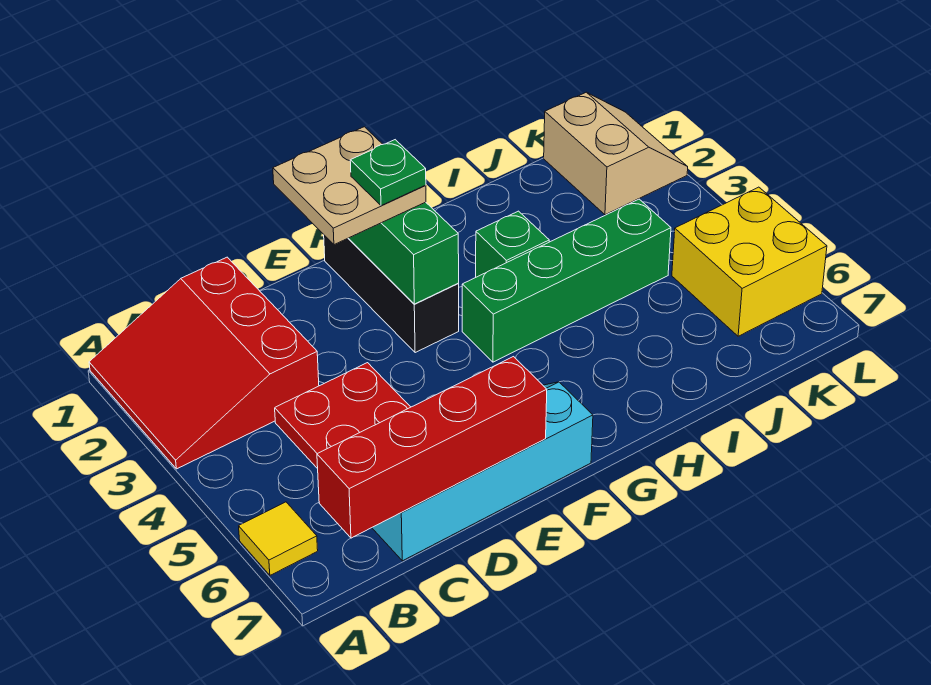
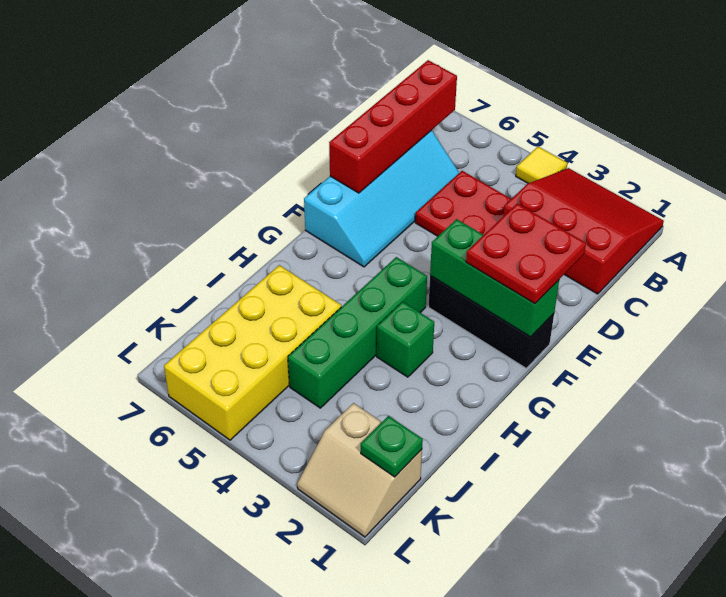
yellow 1x1 tile [239,502,318,575] -> yellow 1x1 tile moved to [516,147,567,183]
tan 2x2 plate [273,127,426,245] -> red 2x2 plate [466,203,586,304]
green 1x1 plate [350,140,426,206] -> green 1x1 plate moved to [361,416,423,477]
yellow 2x2 brick [672,187,827,336] -> yellow 2x4 brick [164,265,341,440]

